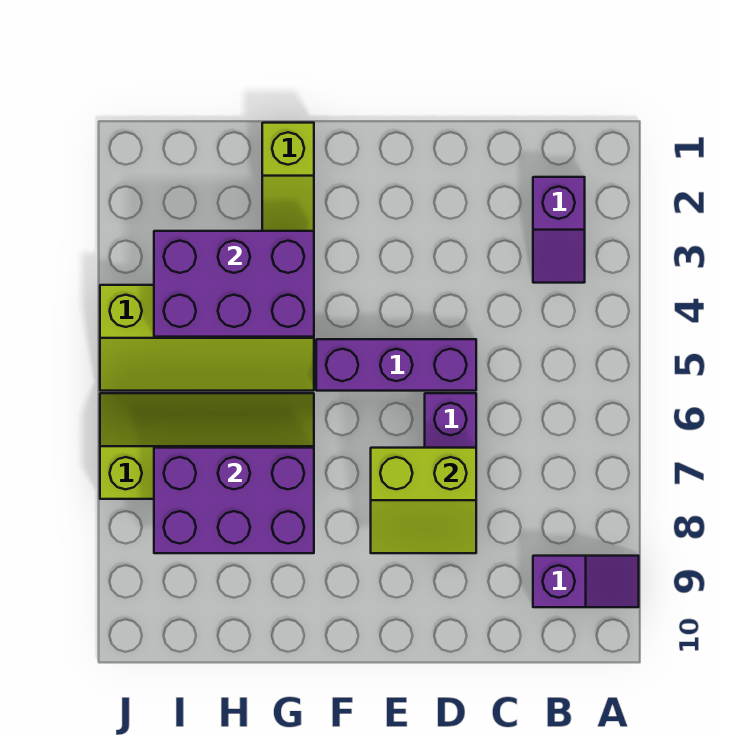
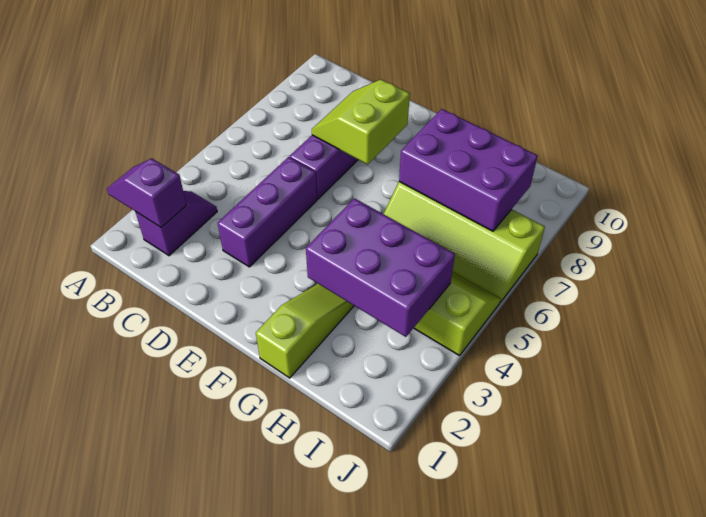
purple 1x2 slope [533,556,639,607] -> purple 1x2 slope moved to [107,158,186,228]
purple 1x3 brick [316,339,476,391] -> purple 1x3 brick turned to [218,157,317,267]
lime 2x2 slope [371,448,476,553] -> lime 2x2 slope turned to [312,79,410,164]

